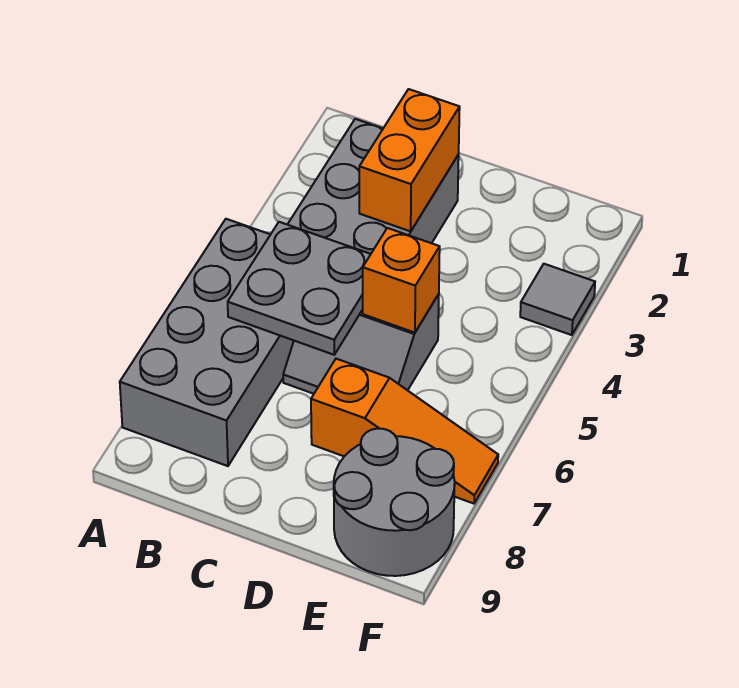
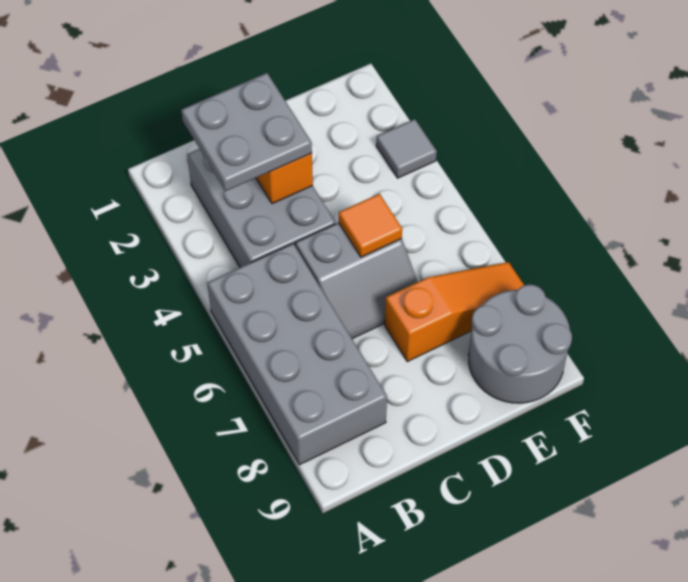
grey 2x2 plate [228,222,371,355] -> grey 2x2 plate moved to [181,73,312,191]
orange 1x1 brick [363,228,440,333] -> orange 1x1 tile [339,194,402,257]

